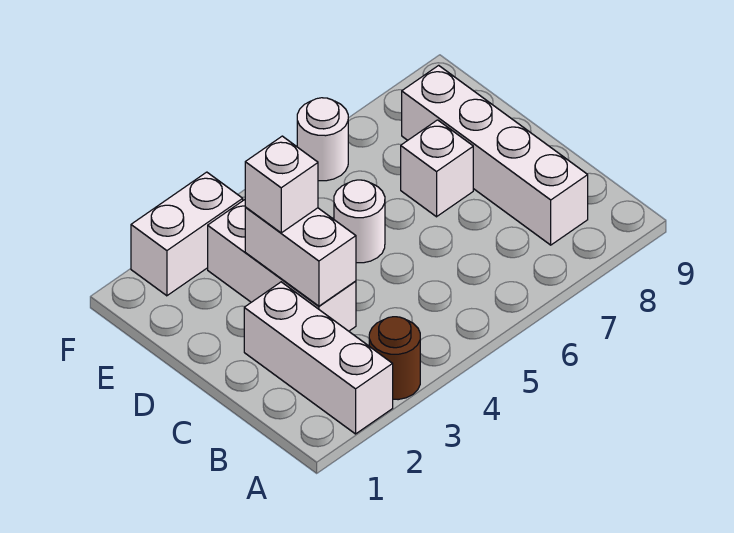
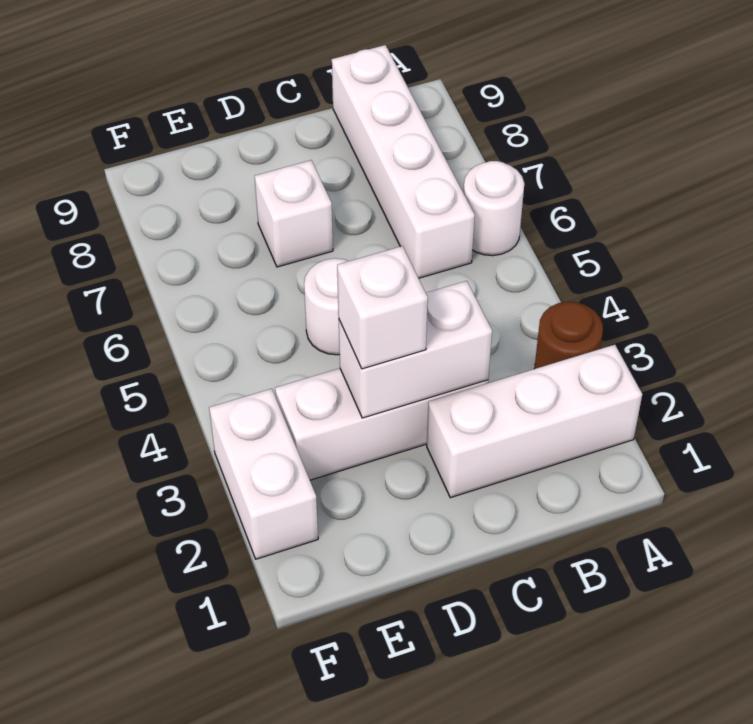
white 1x4 brick [402,65,588,245] -> white 1x4 brick turned to [332,45,475,278]
white 1x1 round brick [297,98,348,181] -> white 1x1 round brick moved to [464,161,524,256]

